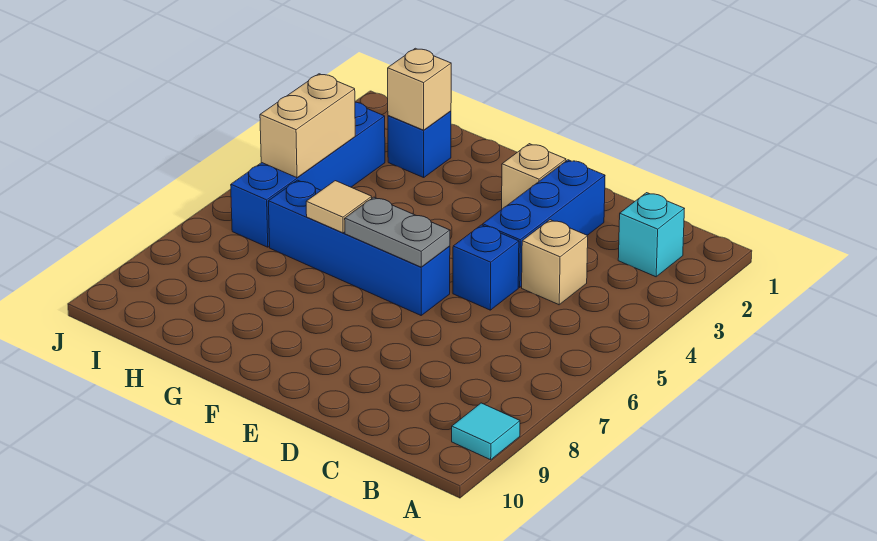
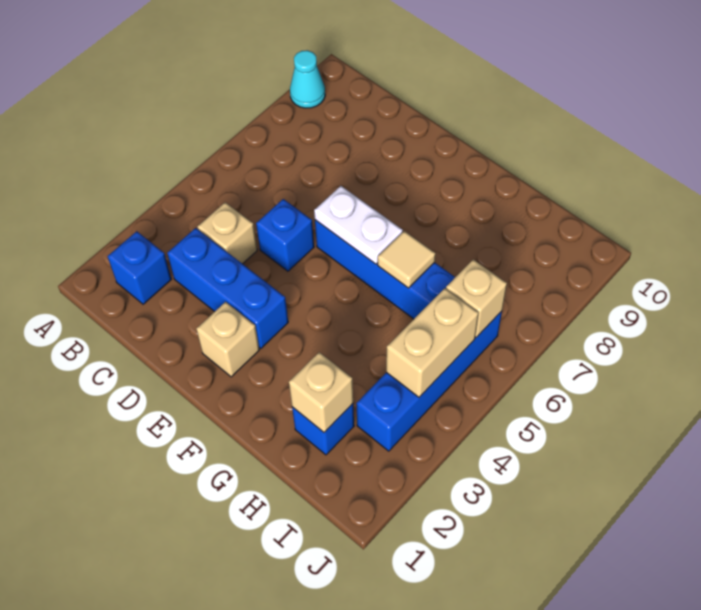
cyan 1x1 tile [452,403,520,460] -> cyan 1x1 cone [290,50,325,108]
cyan 1x1 brick [618,193,684,277] -> blue 1x1 brick [108,231,171,304]
blue 1x3 brick [483,160,605,287] -> blue 1x3 brick turned to [167,228,288,349]
grey 1x2 plate [345,197,450,267] -> white 1x2 plate [314,186,403,264]
none -> tan 1x1 brick [446,259,507,337]

